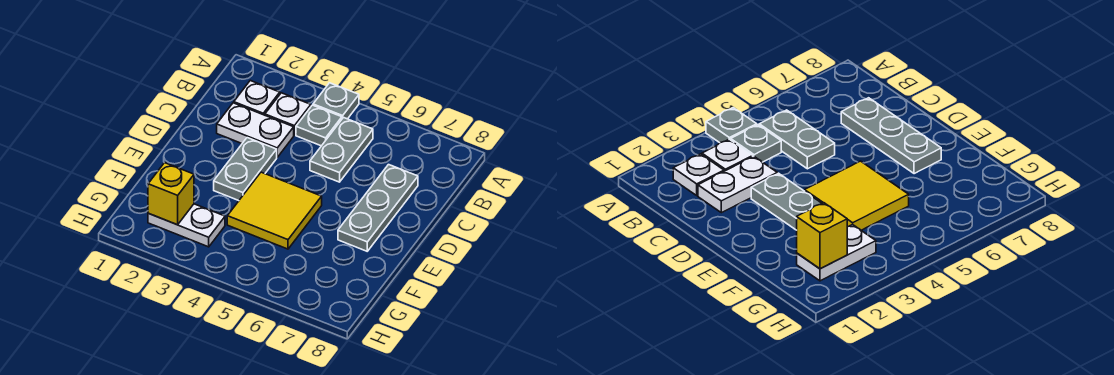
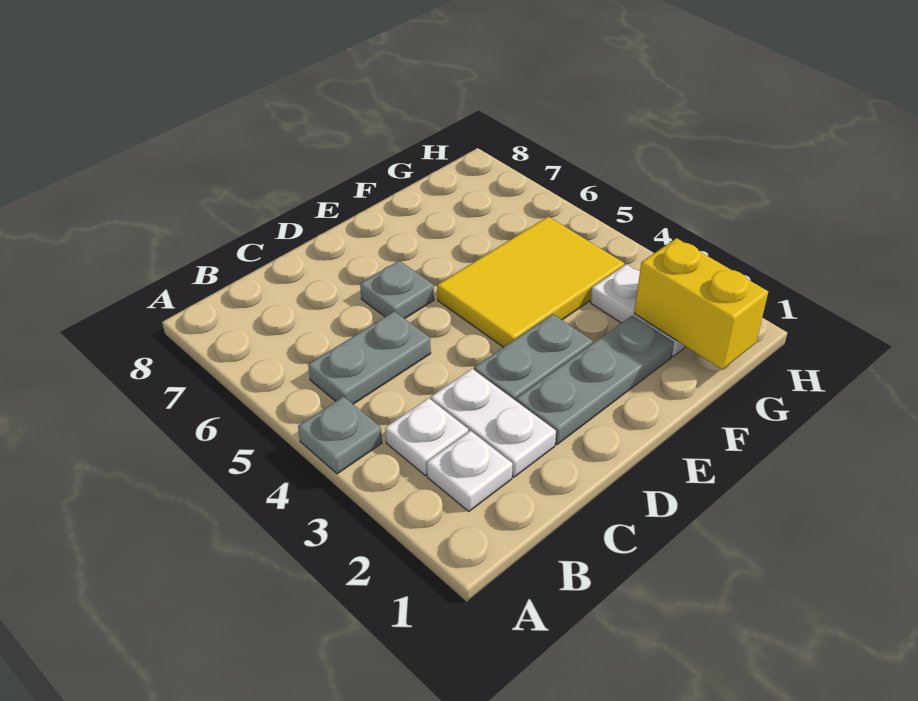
grey 1x1 plate [296,105,342,146] -> grey 1x1 plate moved to [360,261,434,319]
grey 1x3 plate [338,165,418,251] -> grey 1x3 plate moved to [516,315,674,445]
yellow 2x2 tile [227,172,322,249] -> yellow 2x3 tile [437,217,624,347]
yellow 1x1 brick [148,163,194,225] -> yellow 1x2 brick [634,238,768,370]

